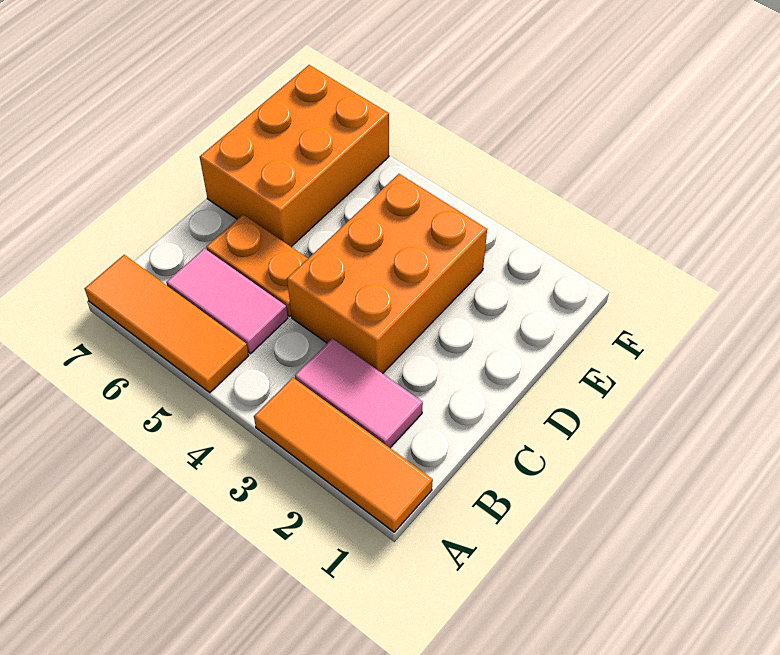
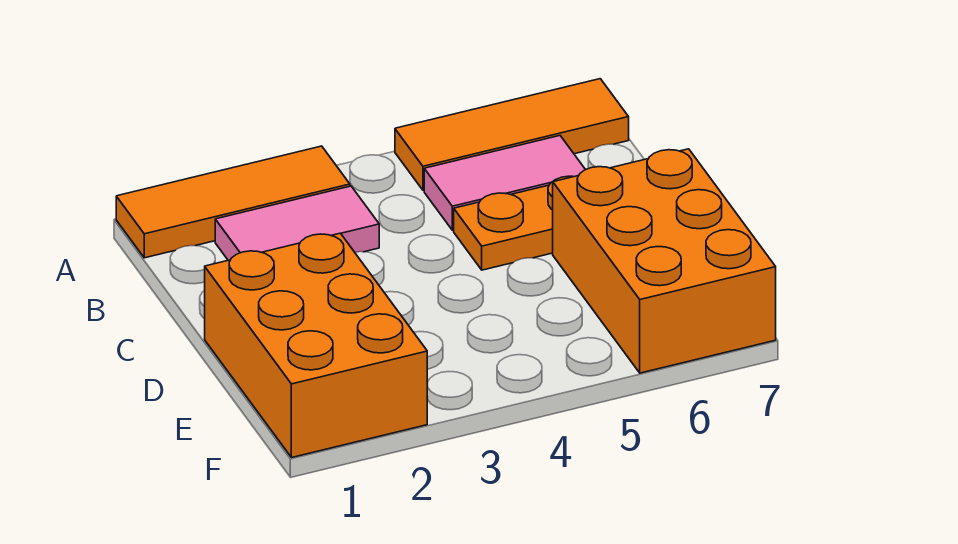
orange 2x3 brick [287,174,487,374] -> orange 2x3 brick moved to [205,233,427,458]

